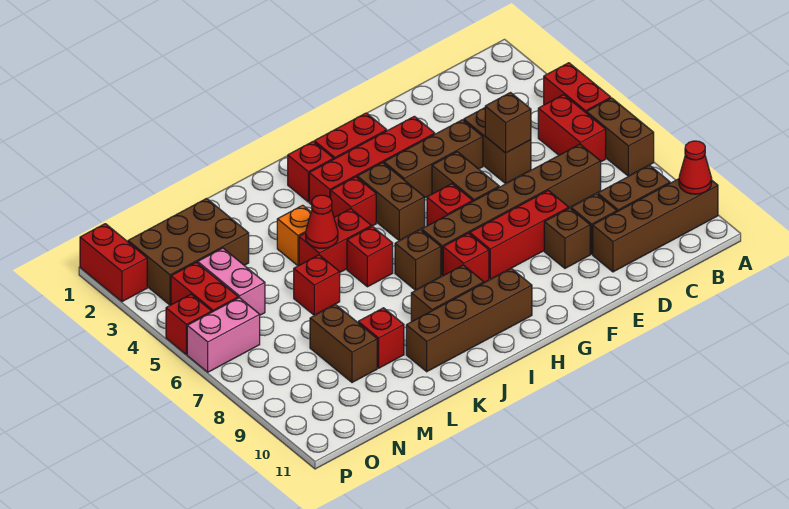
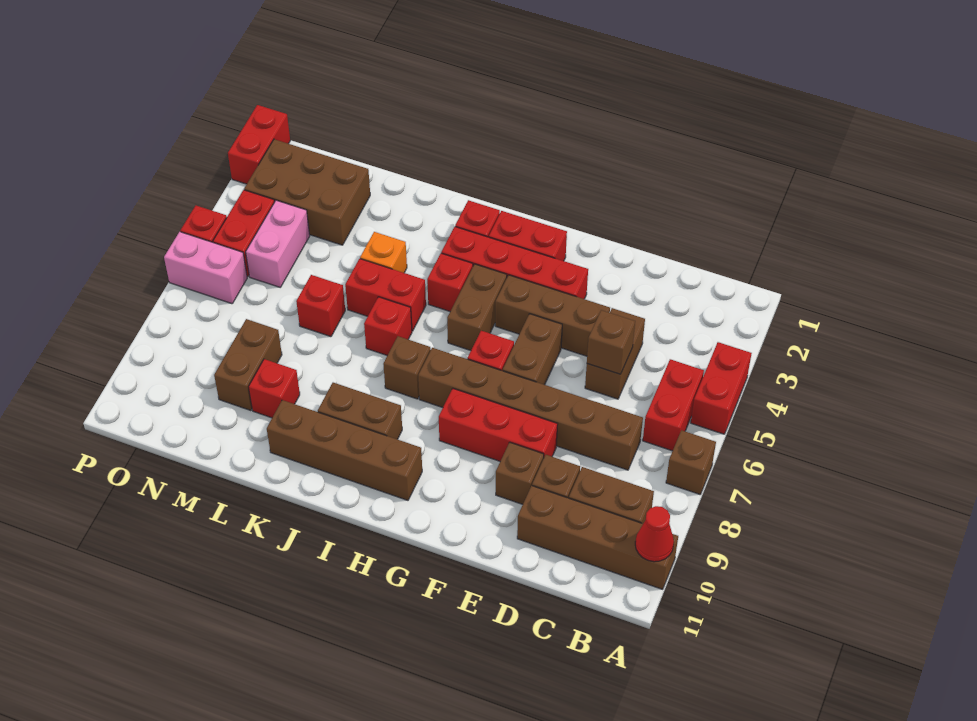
brown 1x2 brick [586,98,654,176] -> brown 1x1 brick [666,430,716,494]
red 1x1 brick [443,233,489,283] -> none
red 1x1 cone [306,195,338,248] -> none

